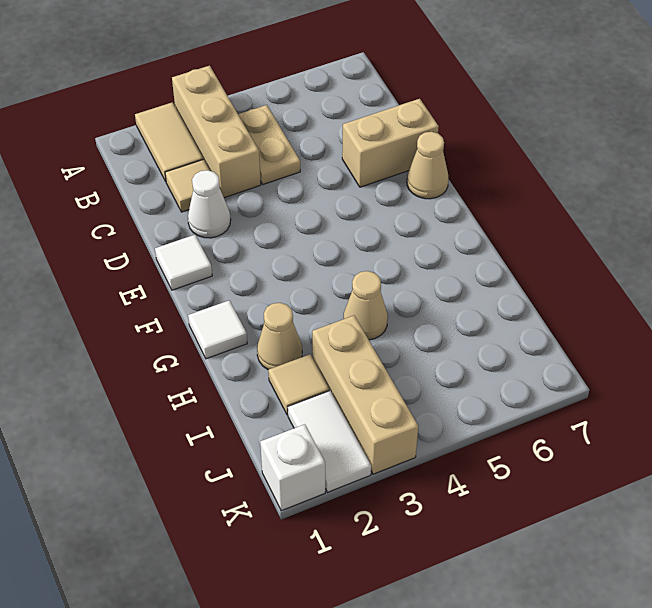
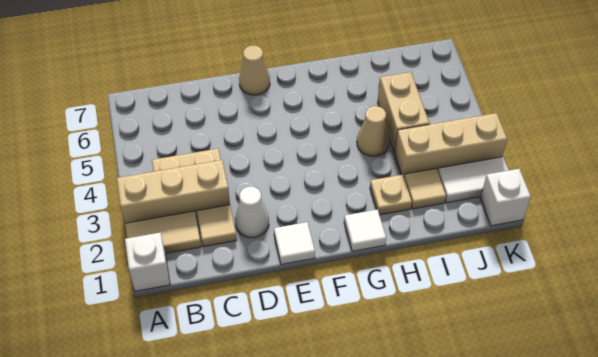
none -> white 1x1 brick [125,233,170,291]
tan 1x2 brick [342,99,439,187] -> tan 1x2 brick moved to [378,72,429,153]
tan 1x1 cone [257,303,302,370] -> tan 1x1 plate [370,175,412,215]

